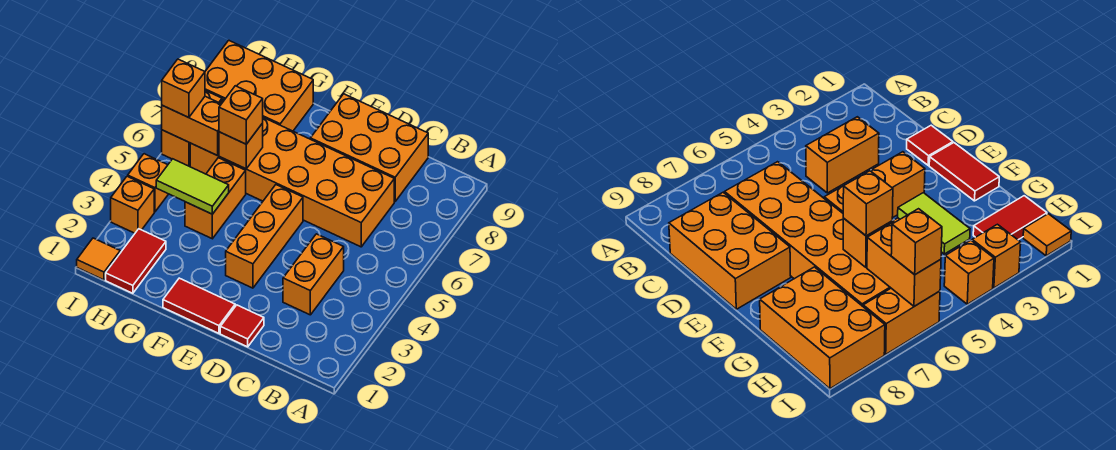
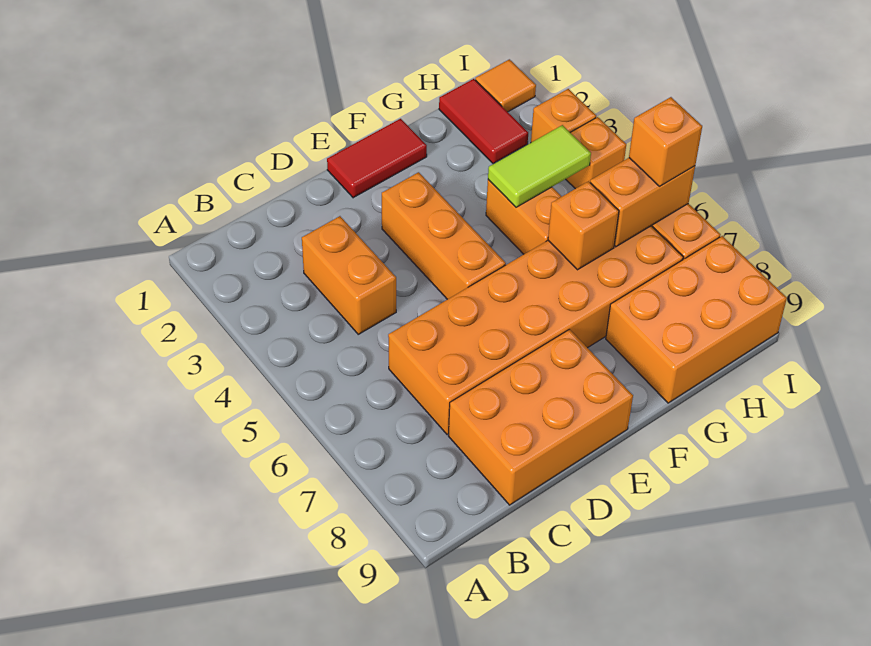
red 1x1 tile [220,305,264,347] -> none
orange 1x1 brick [219,86,263,144] -> none

